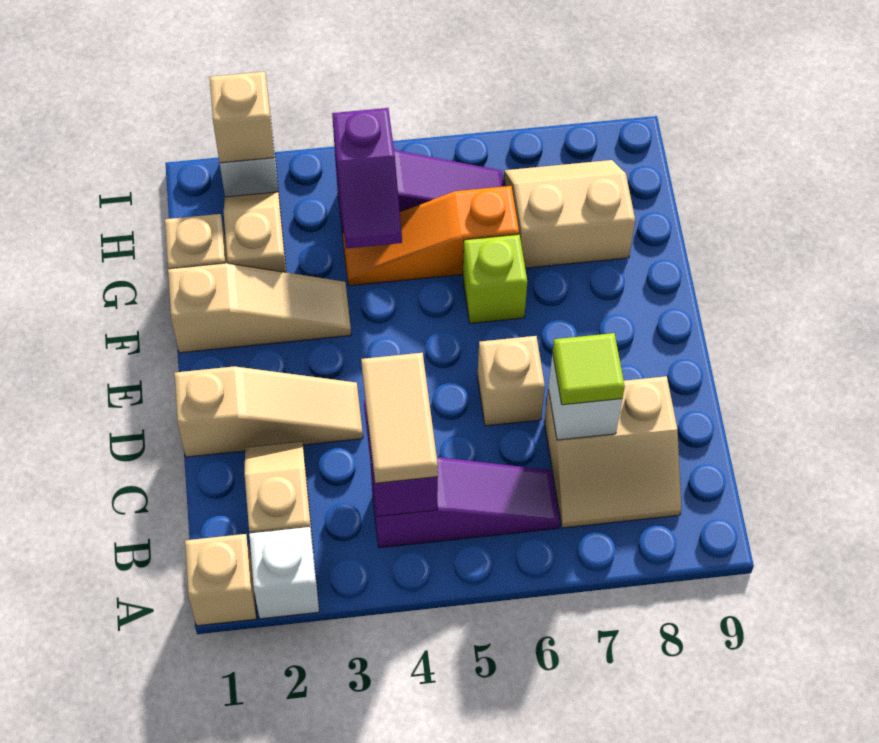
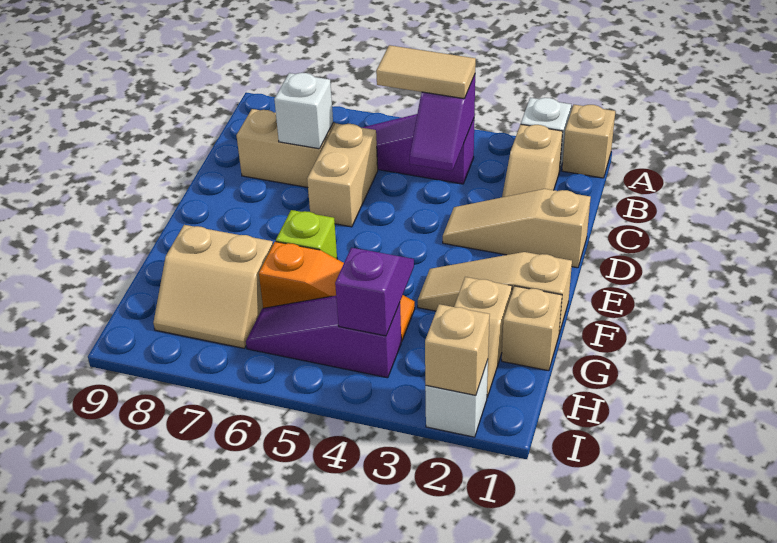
tan 1x2 tile [361,353,438,483] -> tan 1x2 tile turned to [376,45,476,99]
lime 1x1 tile [553,333,625,405] -> none
tan 1x1 brick [477,336,545,426] -> tan 1x2 brick [307,123,378,227]

